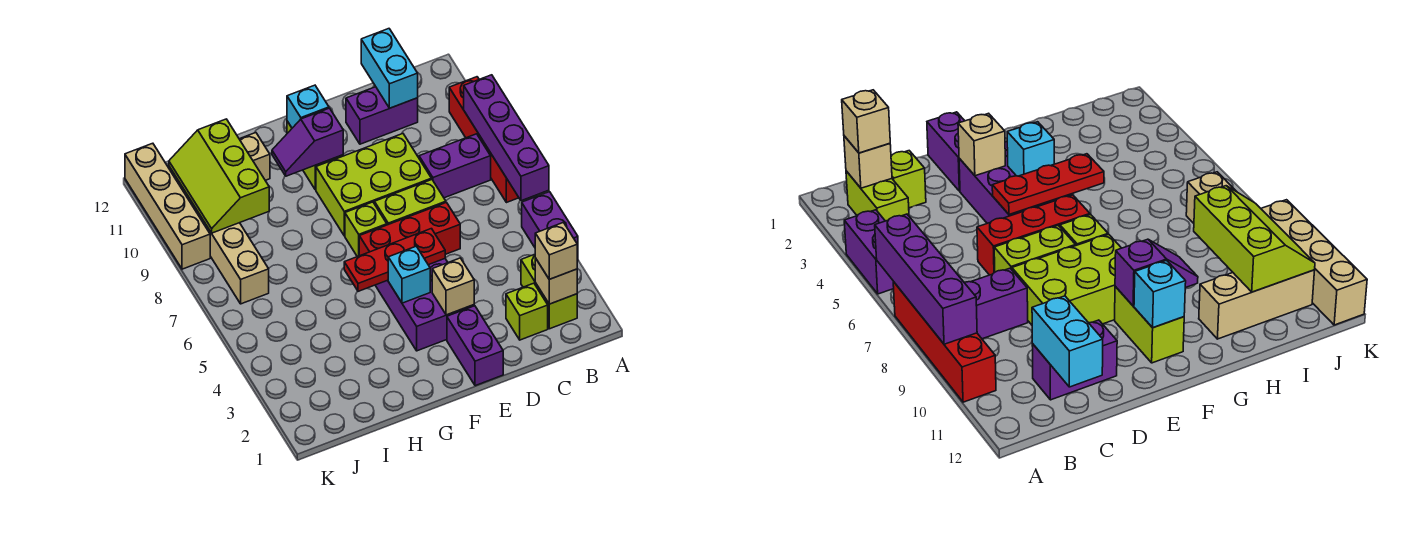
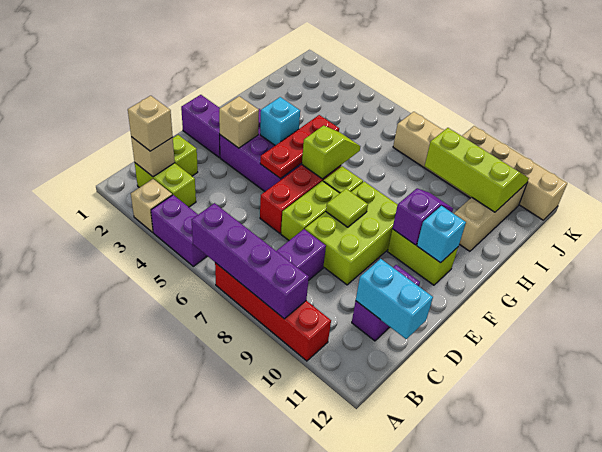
none -> tan 1x1 brick [131,179,172,232]
none -> lime 1x1 tile [326,189,368,227]
none -> lime 1x2 slope [302,126,360,179]

